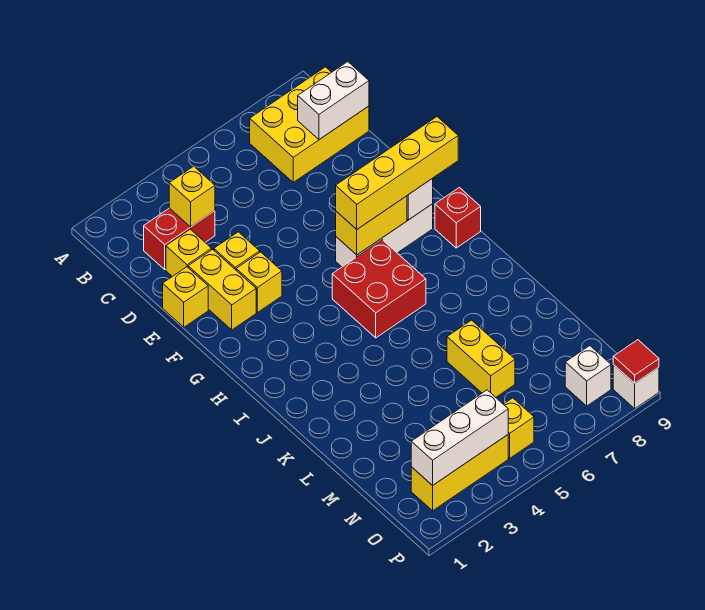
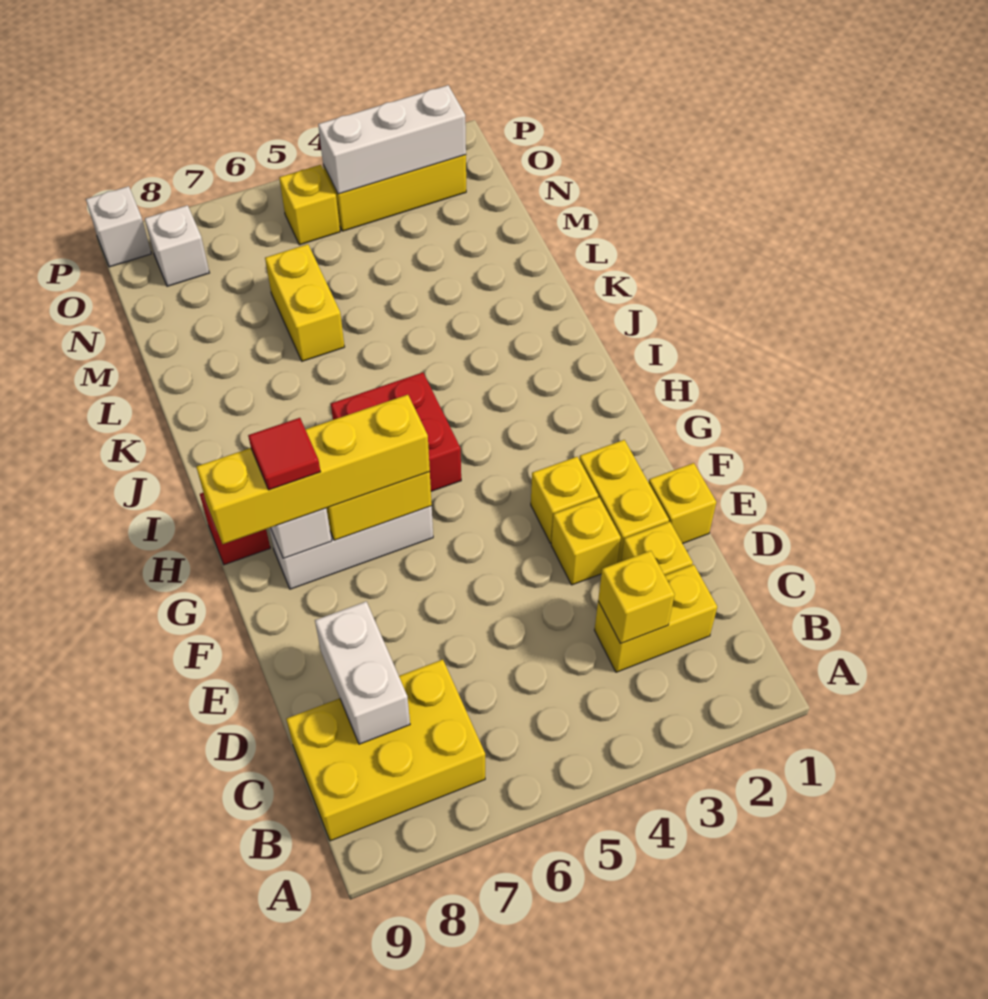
red 1x2 brick [144,208,215,270] -> yellow 1x2 brick [595,565,717,672]
white 1x2 brick [298,62,369,140] -> white 1x2 brick turned to [315,602,410,744]
red 1x1 tile [613,340,659,383] -> red 1x1 tile moved to [248,418,320,490]

